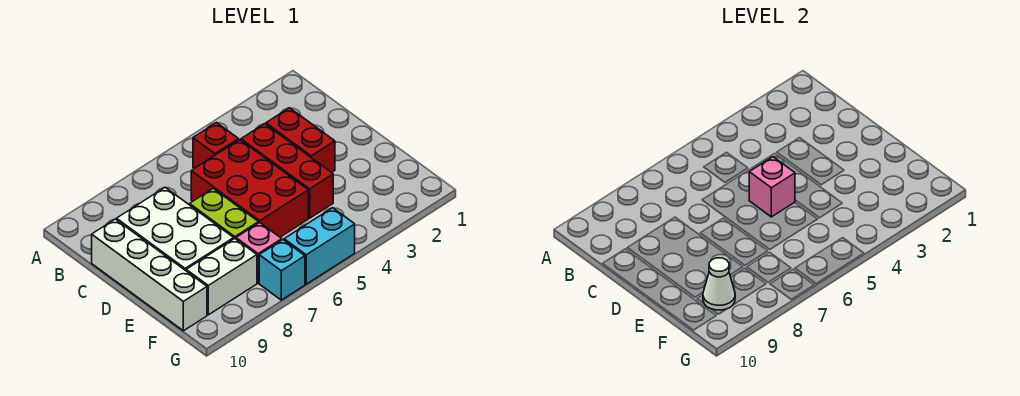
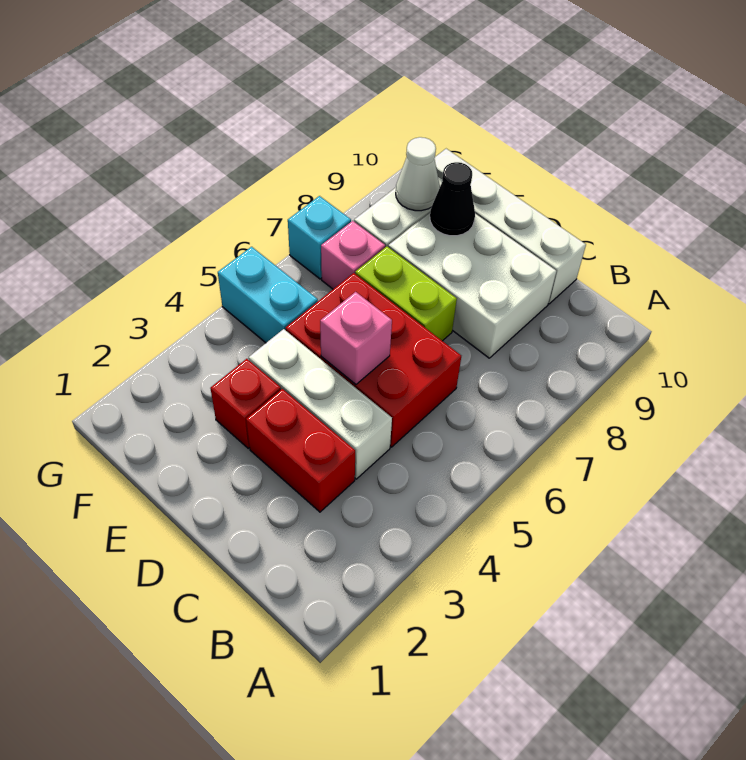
red 1x1 brick [193,123,239,168] -> red 1x1 brick moved to [210,359,281,448]
red 1x3 brick [241,124,333,218] -> white 1x3 brick [249,329,392,479]
none -> black 1x1 cone [430,162,475,236]
cyan 1x2 brick [284,208,355,284] -> cyan 1x2 brick turned to [218,247,318,343]

